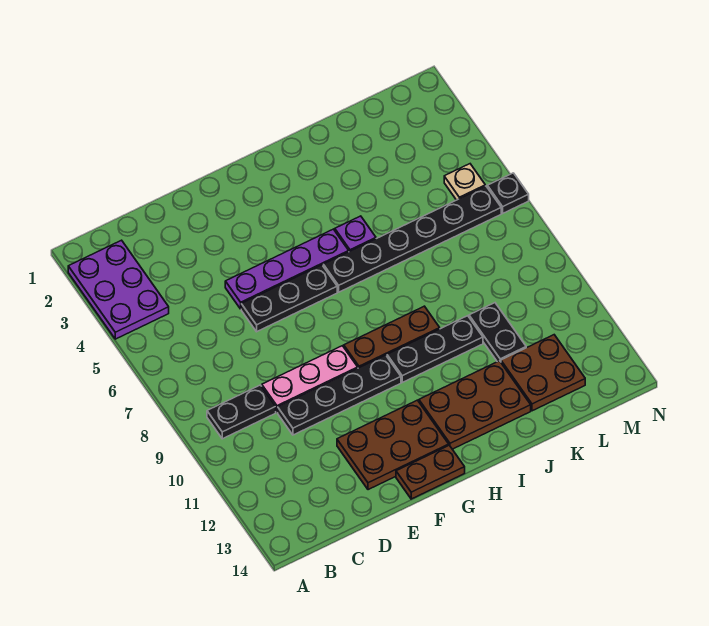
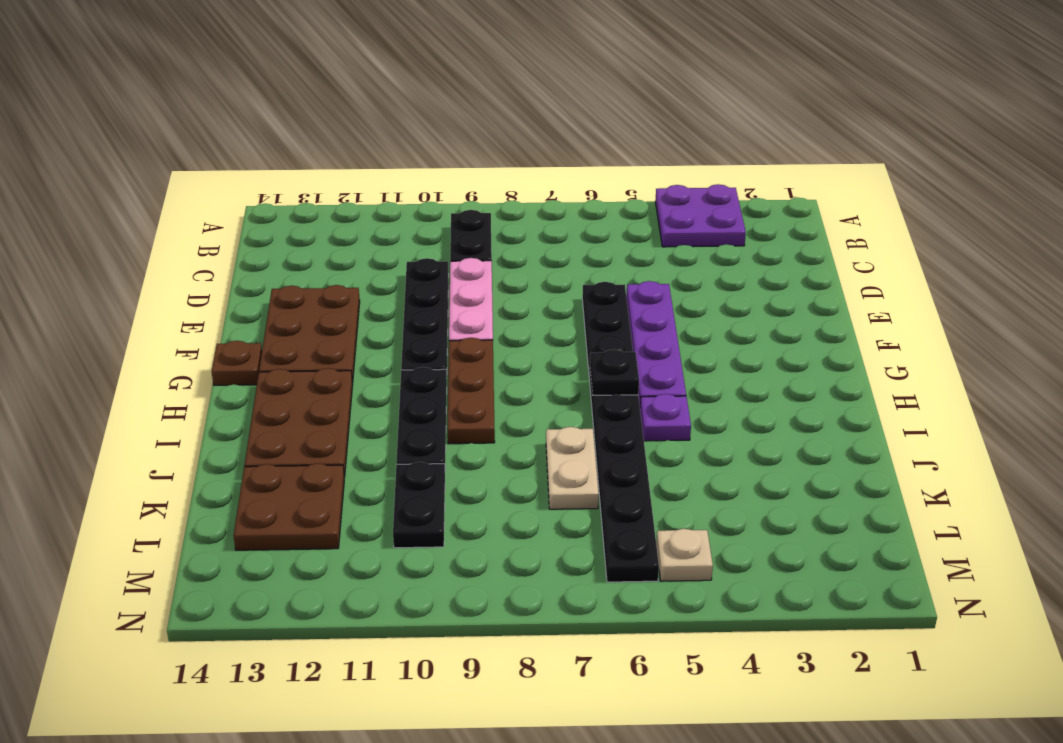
purple 2x3 plate [68,240,169,339] -> purple 2x2 plate [655,184,746,247]
brown 1x2 plate [396,445,465,499] -> brown 1x1 plate [212,341,262,385]
none -> tan 1x2 plate [546,427,599,509]
black 1x2 plate [469,303,526,362] -> black 1x2 plate turned to [393,462,445,548]
black 1x1 plate [487,173,529,213] -> black 1x1 plate moved to [590,350,639,395]

